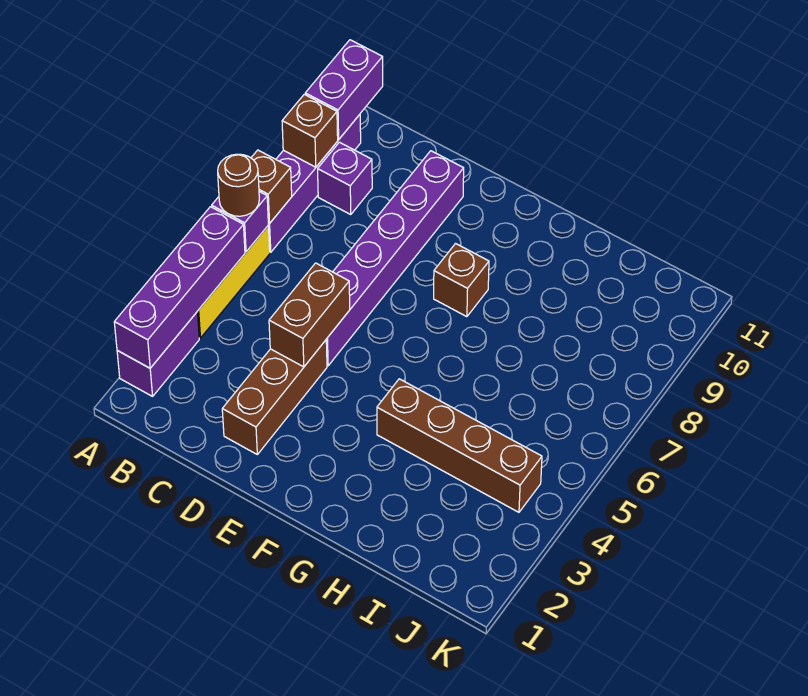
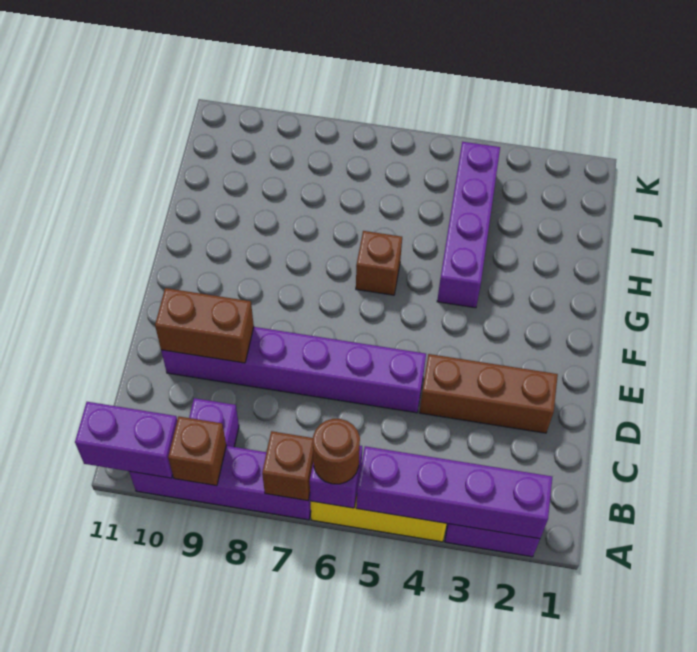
brown 1x2 brick [269,263,350,367] -> brown 1x2 brick moved to [155,288,254,363]
brown 1x1 brick [434,244,489,317] -> brown 1x1 brick moved to [356,231,402,295]
brown 1x4 brick [377,379,542,512] -> purple 1x4 brick [437,142,500,308]

